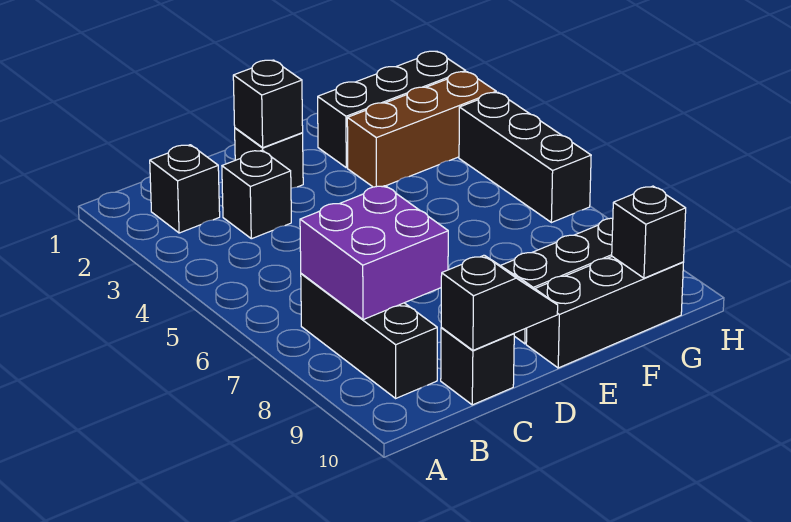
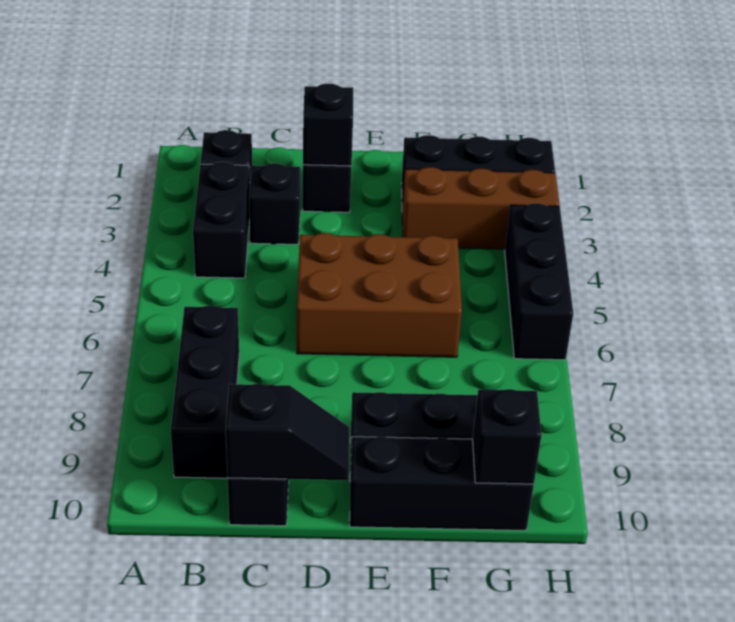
none -> black 1x2 brick [193,162,250,278]
purple 2x2 brick [300,186,448,320] -> none
none -> brown 2x3 brick [297,233,462,357]

